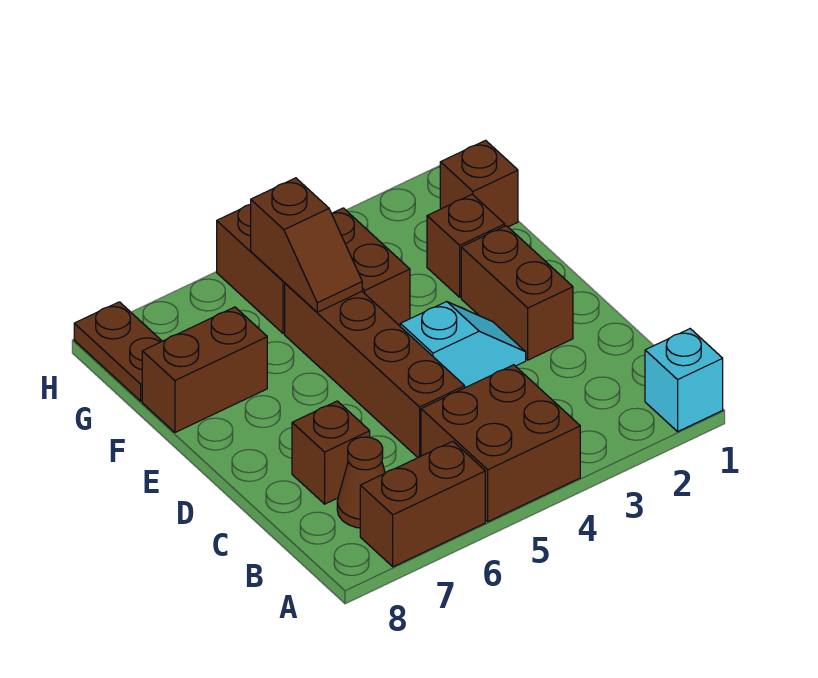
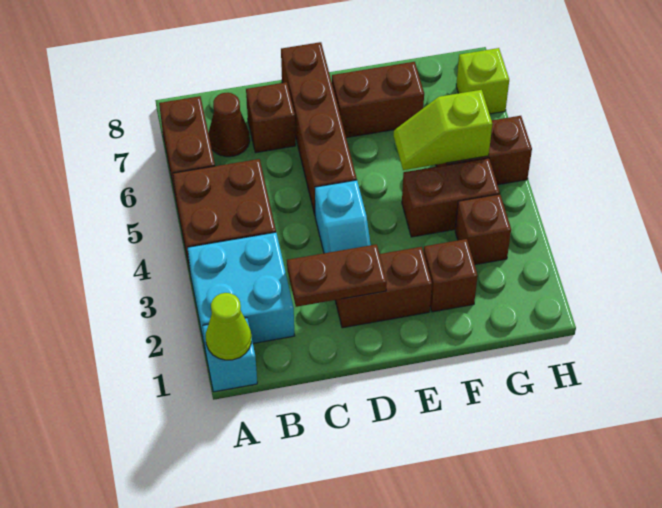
none -> lime 1x1 cone [206,293,252,360]
none -> cyan 2x2 brick [187,232,295,352]
brown 1x4 brick [285,283,465,457] -> brown 1x4 brick turned to [281,42,357,214]
brown 1x2 slope [251,178,362,312] -> lime 1x2 slope [394,90,492,170]
brown 1x2 brick [142,307,267,432] -> brown 1x2 brick turned to [332,62,424,138]
brown 1x1 brick [440,140,518,227] -> brown 1x1 brick moved to [455,194,511,265]
brown 1x2 plate [74,302,162,401] -> brown 1x2 plate moved to [287,244,387,307]
none -> lime 1x1 brick [456,48,509,114]

